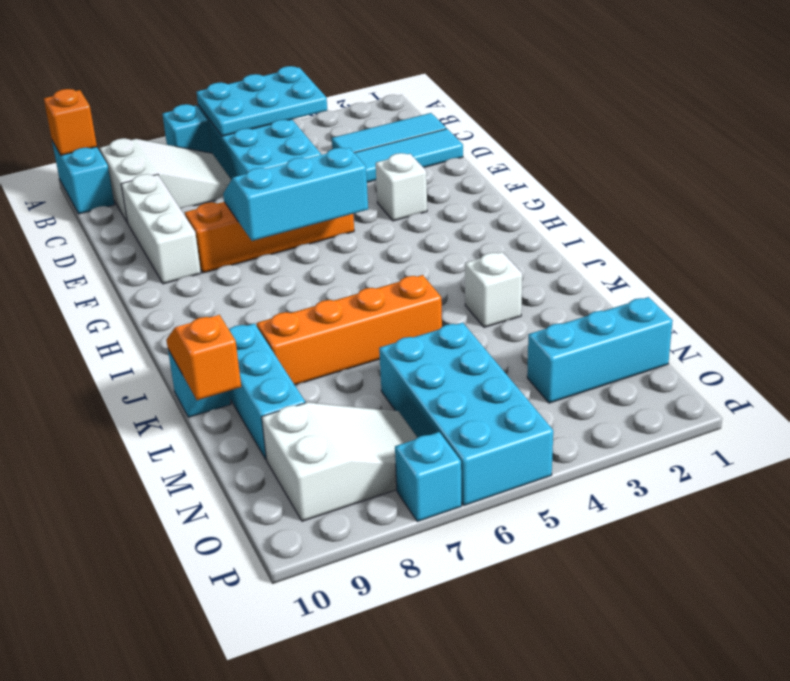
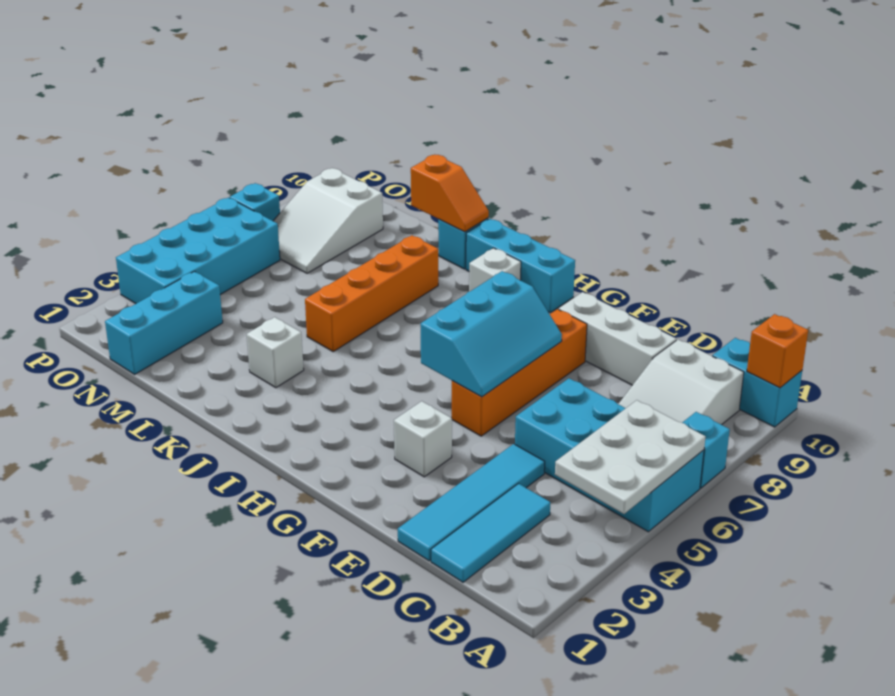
cyan 2x3 plate [197,66,327,136] -> white 2x3 plate [555,400,706,514]
none -> white 1x1 brick [469,248,521,292]
cyan 1x3 brick [229,323,305,459] -> cyan 1x3 brick moved to [466,219,575,313]
cyan 2x4 brick [379,322,553,506] -> cyan 2x4 brick turned to [116,197,280,304]

